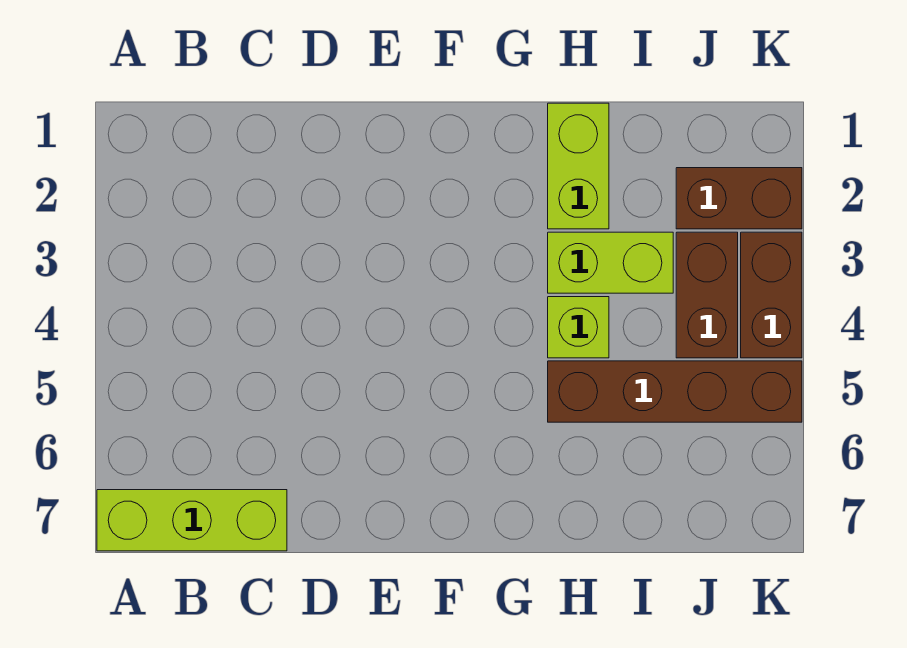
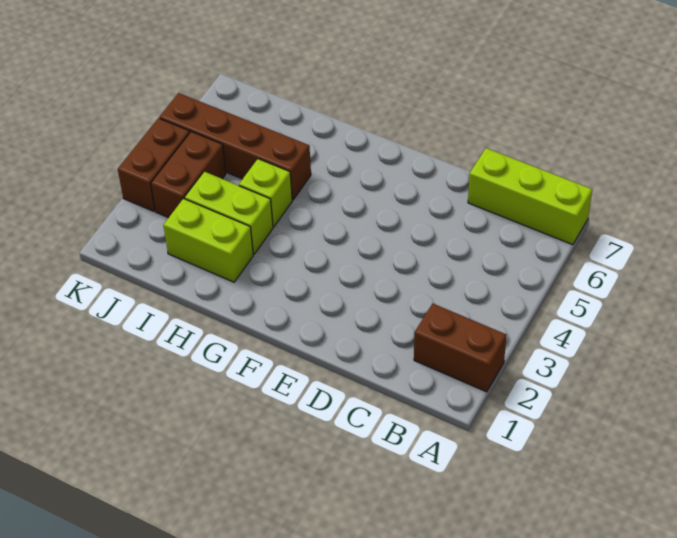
lime 1x2 brick [548,103,609,229] -> lime 1x2 brick turned to [163,199,253,282]
brown 1x2 brick [676,168,802,229] -> brown 1x2 brick moved to [414,304,506,392]

